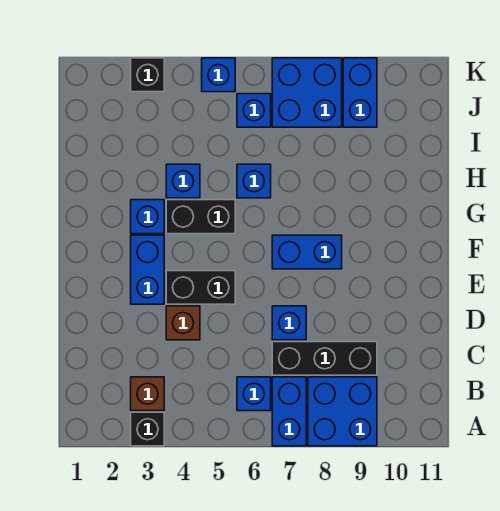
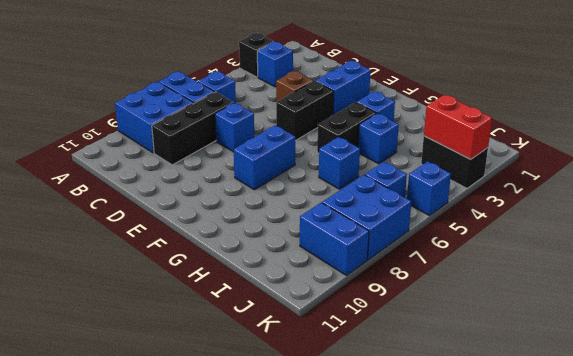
brown 1x1 brick [131,377,164,411] -> blue 1x1 brick [257,42,293,87]
blue 1x2 brick [131,235,164,304] -> blue 1x2 brick turned to [315,61,371,115]
none -> red 1x2 brick [424,95,492,159]
black 1x1 brick [131,58,164,92] -> black 1x2 brick [421,136,488,188]

